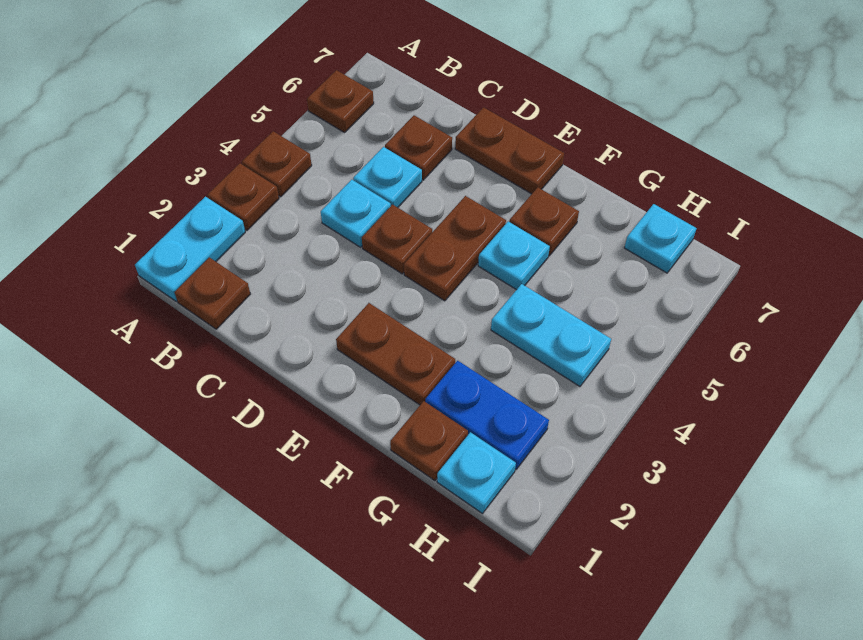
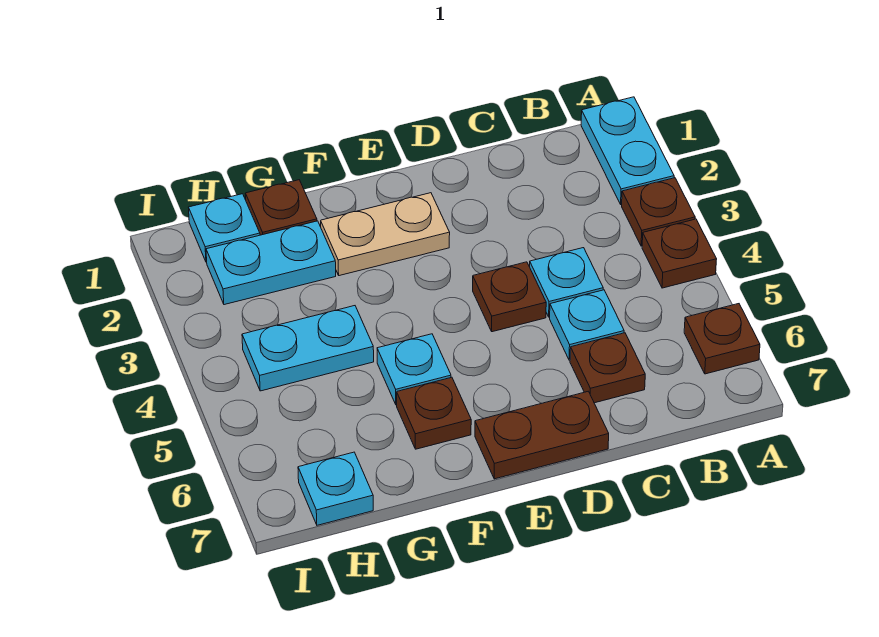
brown 1x1 plate [175,257,250,329] -> none
brown 1x2 plate [336,303,455,405] -> tan 1x2 plate [321,193,450,276]
brown 1x2 plate [404,196,506,301] -> none
blue 1x2 plate [425,361,549,469] -> cyan 1x2 plate [206,221,336,305]

